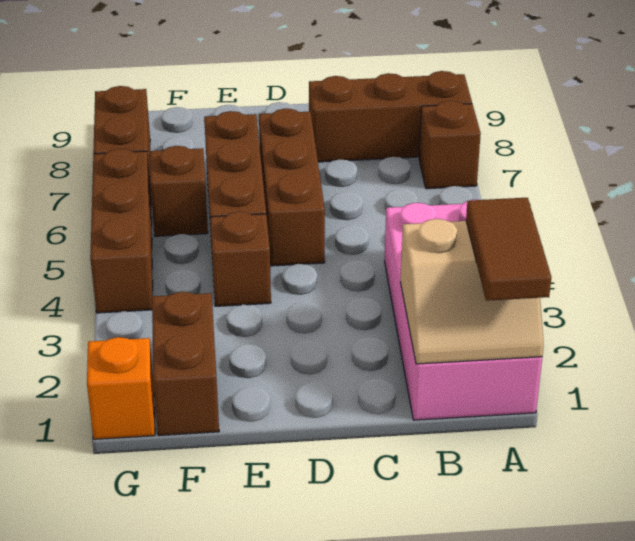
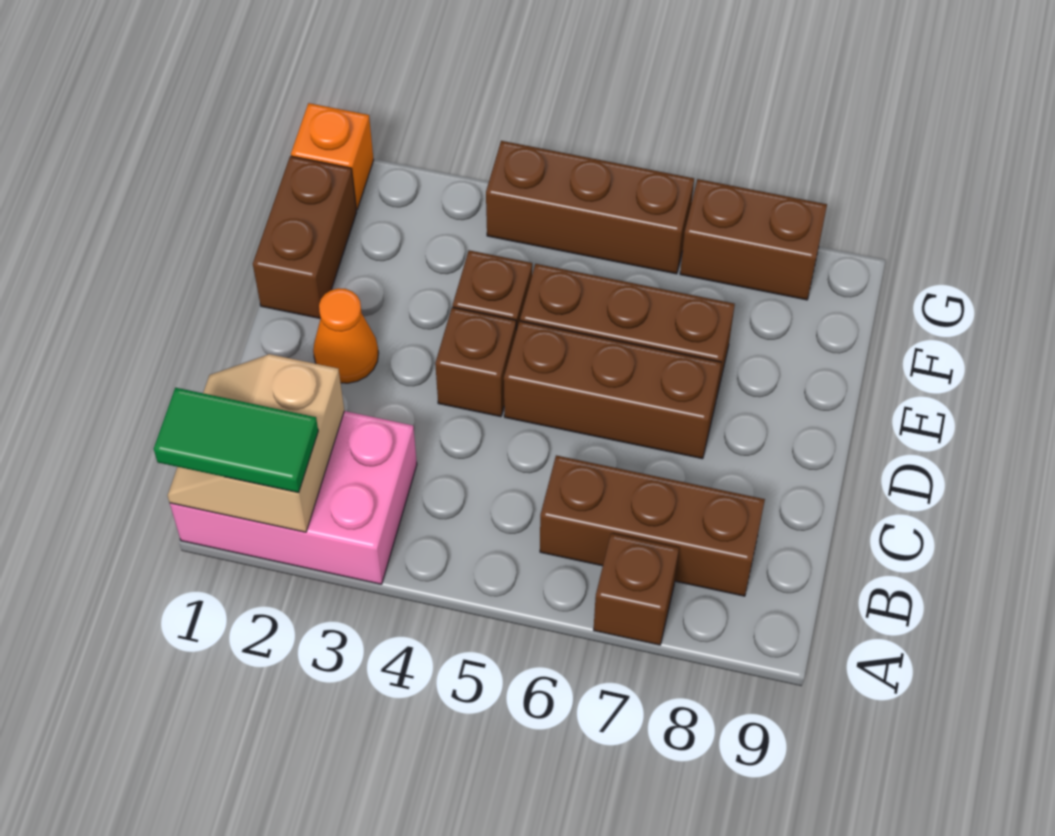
pink 2x4 brick [384,201,542,420] -> pink 2x3 brick [170,411,417,584]
brown 1x2 tile [466,198,551,301] -> green 1x2 tile [154,388,318,493]
brown 1x3 brick [309,71,472,162] -> brown 1x3 brick turned to [540,455,765,596]
none -> orange 1x1 cone [313,288,378,383]
brown 1x2 brick [152,292,219,436] -> brown 1x2 brick turned to [253,156,356,318]
brown 1x1 brick [150,146,208,236] -> brown 1x1 brick moved to [435,307,516,417]

